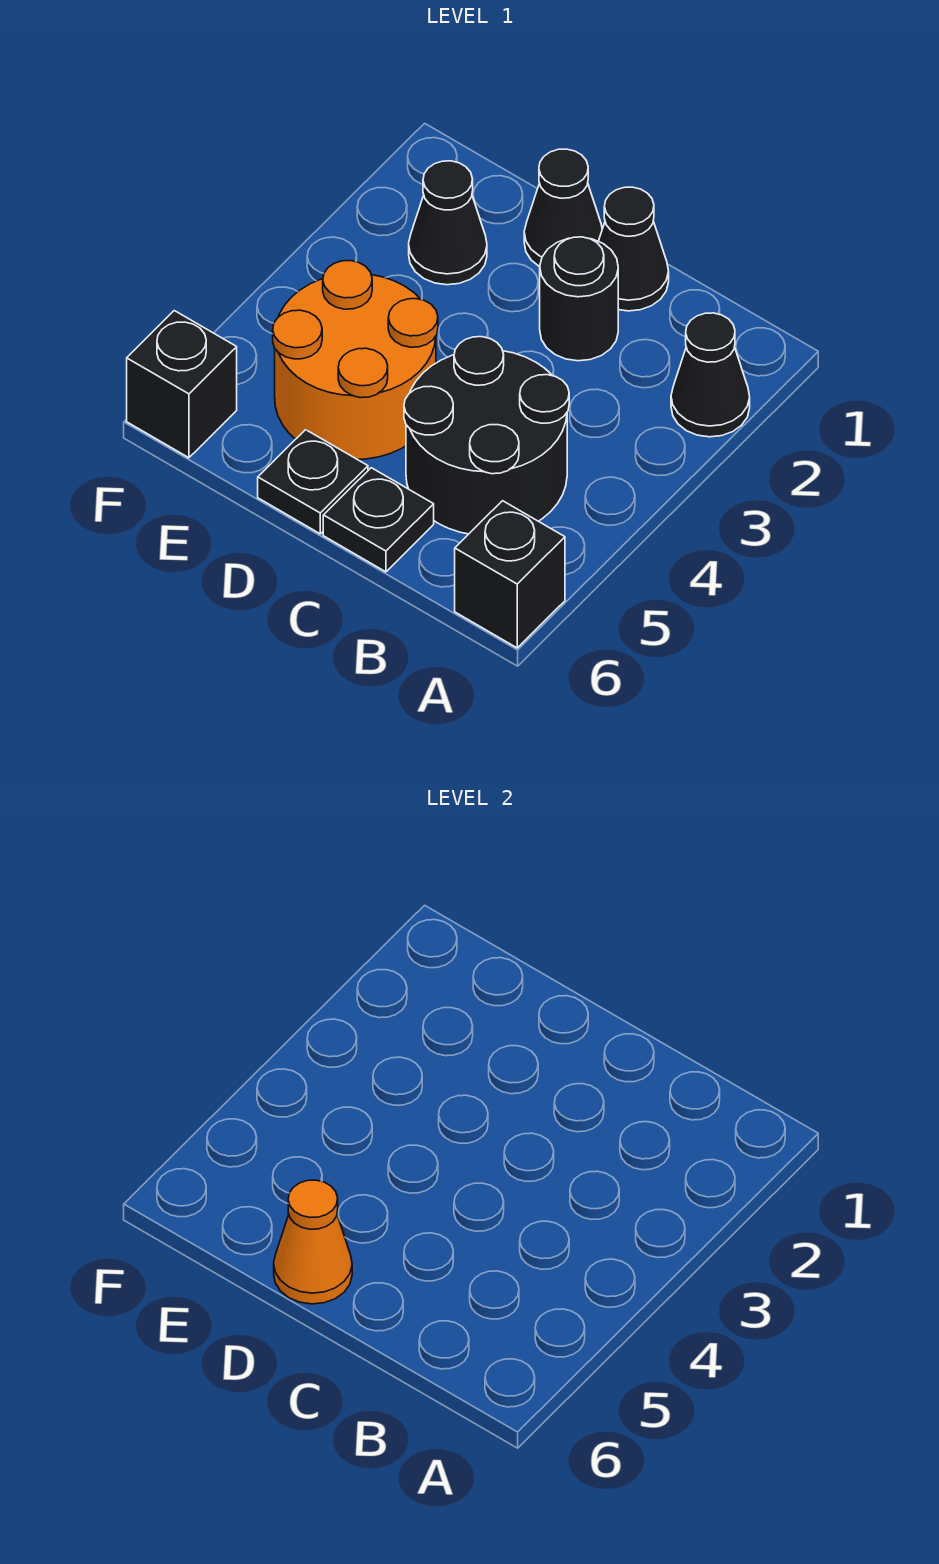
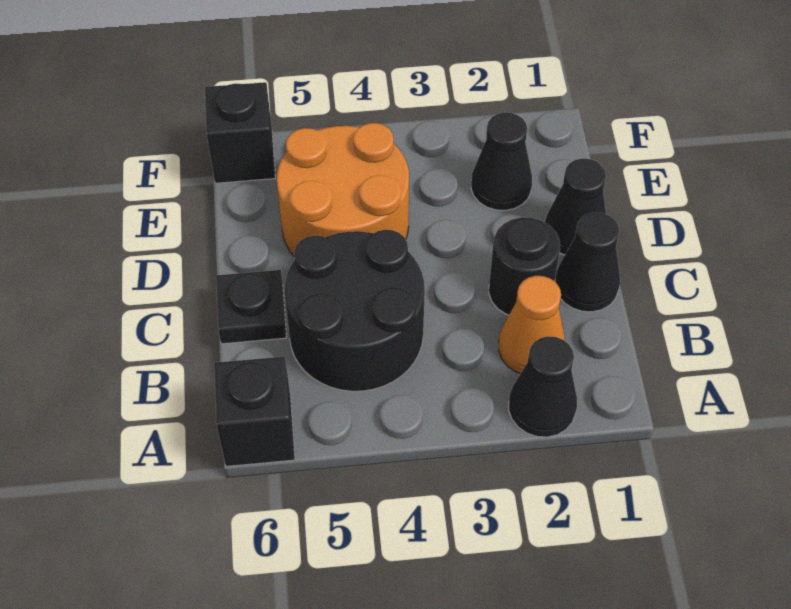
black 1x1 plate [258,430,368,534] -> none
orange 1x1 cone [274,1180,352,1304] -> orange 1x1 cone moved to [499,276,565,373]

